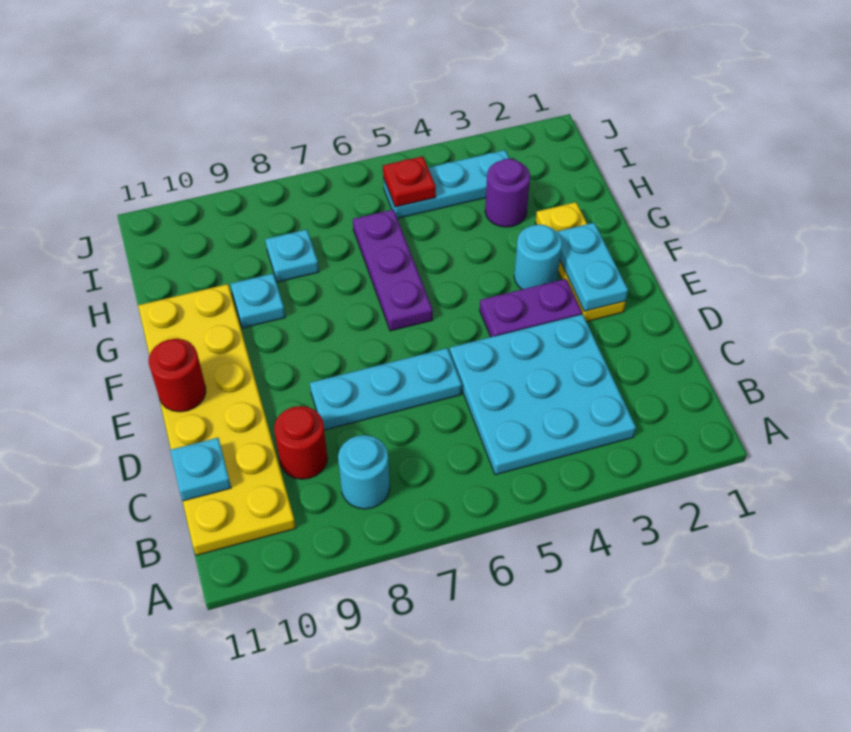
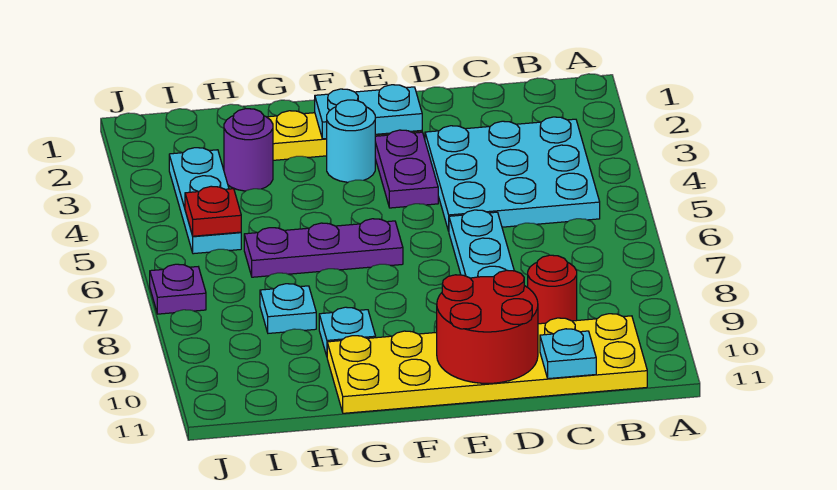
cyan 1x1 round brick [338,435,390,509] -> none
red 1x1 round brick [149,339,206,412] -> red 2x2 round brick [437,270,538,383]
none -> purple 1x1 plate [150,264,206,314]

